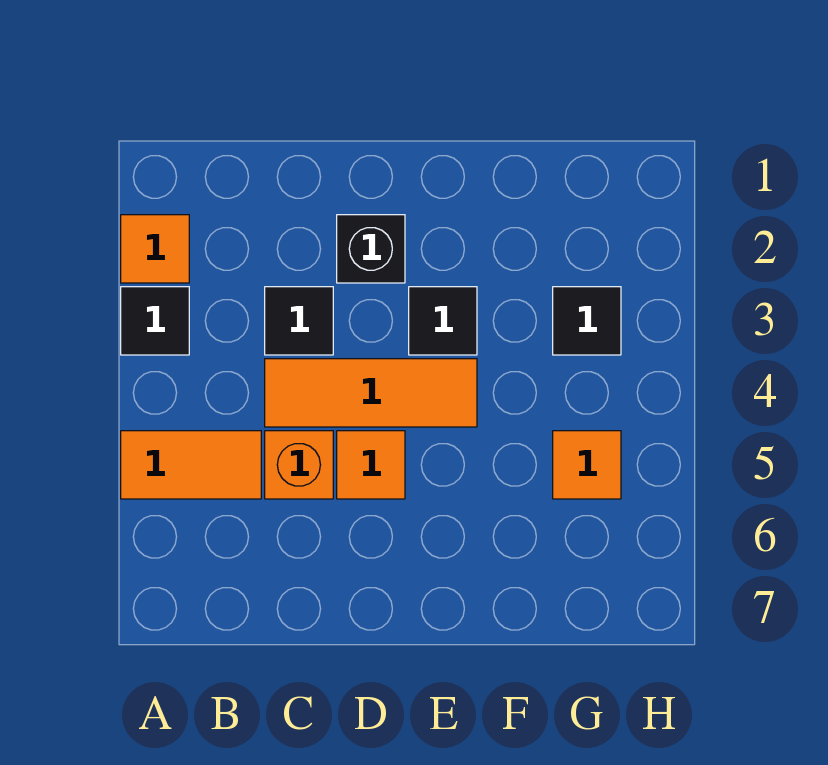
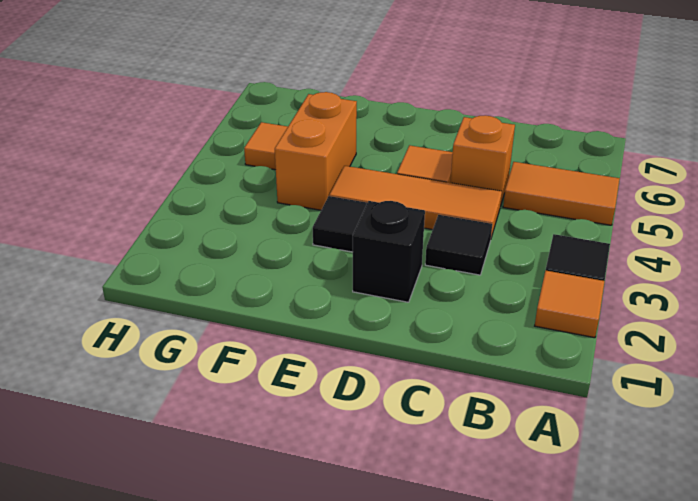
none -> orange 1x2 brick [275,92,357,210]
black 1x1 tile [553,287,621,355] -> none

